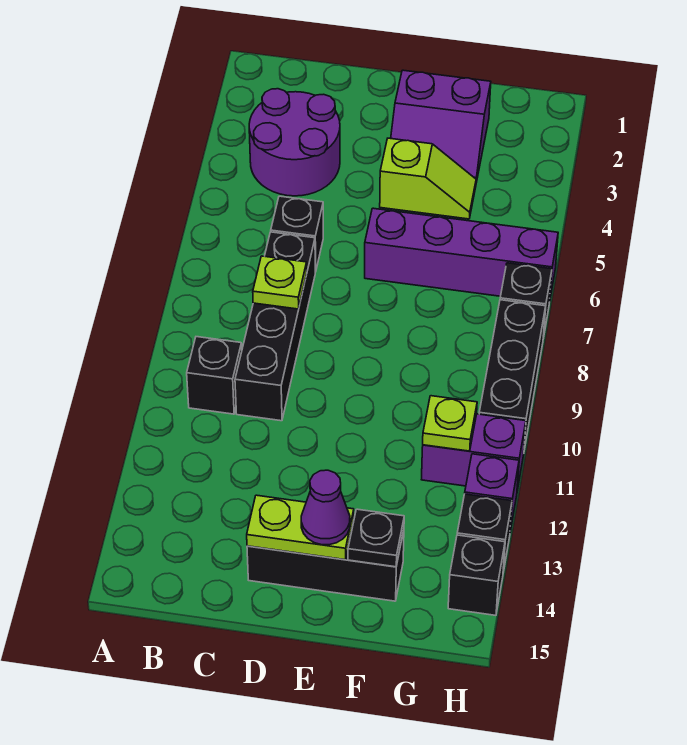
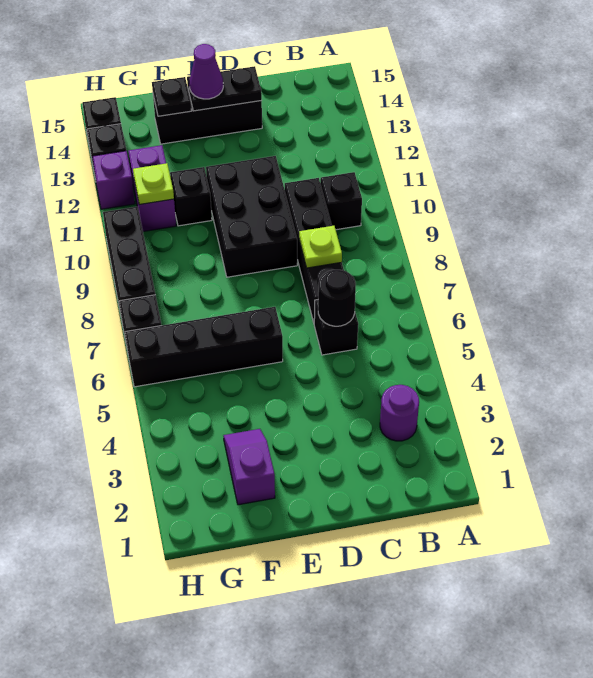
purple 2x2 round brick [249,89,340,196] -> purple 1x1 round brick [380,385,419,441]
none -> black 1x1 round brick [318,270,356,326]
none -> black 2x3 brick [206,156,297,277]
lime 1x2 plate [247,495,354,560] -> black 1x2 plate [187,66,262,111]
purple 2x2 slope [391,70,491,182] -> purple 1x2 slope [223,429,275,505]
lime 1x2 slope [380,138,476,219] -> none
purple 1x4 brick [365,208,558,298] -> black 1x4 brick [125,307,283,387]
none -> black 1x1 brick [170,167,212,226]
purple 1x2 brick [421,414,526,490] -> purple 1x2 brick turned to [128,145,176,231]

